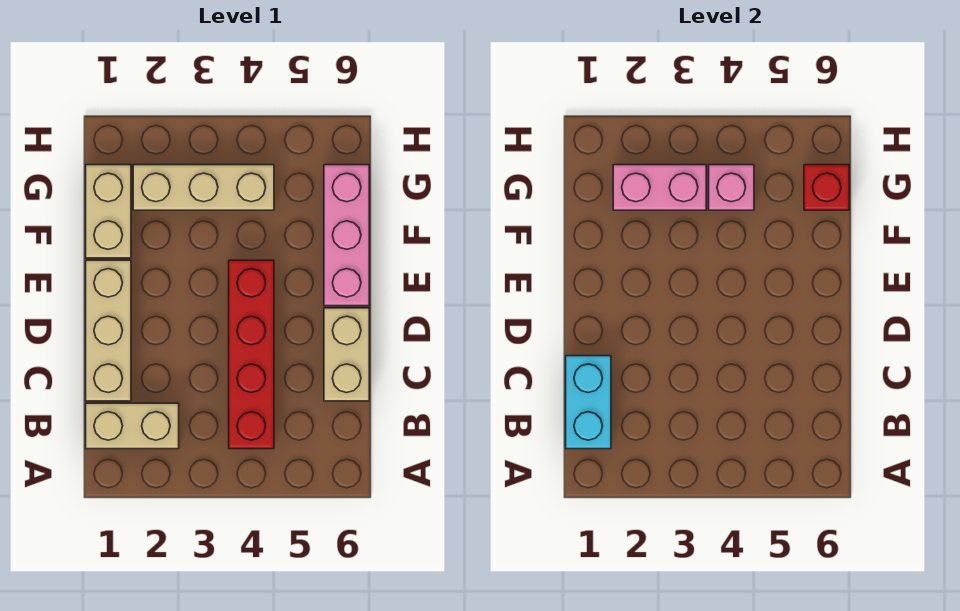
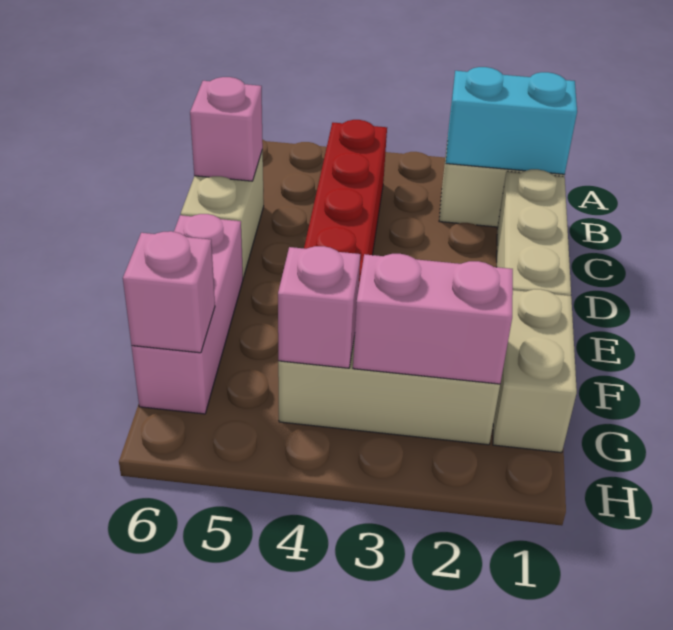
cyan 1x2 brick [566,356,611,449] -> cyan 1x2 brick turned to [446,67,577,174]
none -> pink 1x1 brick [190,77,263,181]
red 1x1 brick [804,165,849,210] -> pink 1x1 brick [123,231,215,353]

